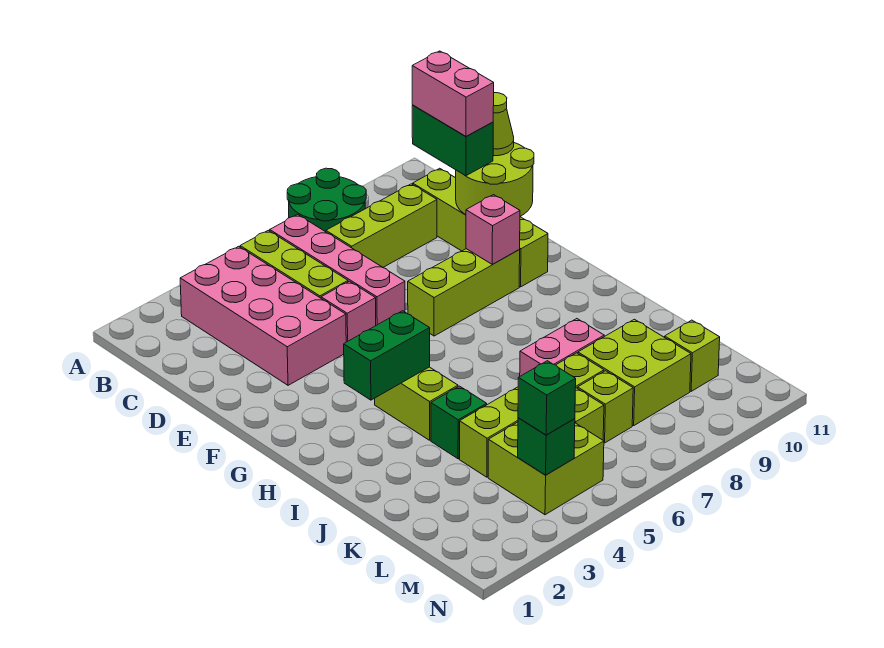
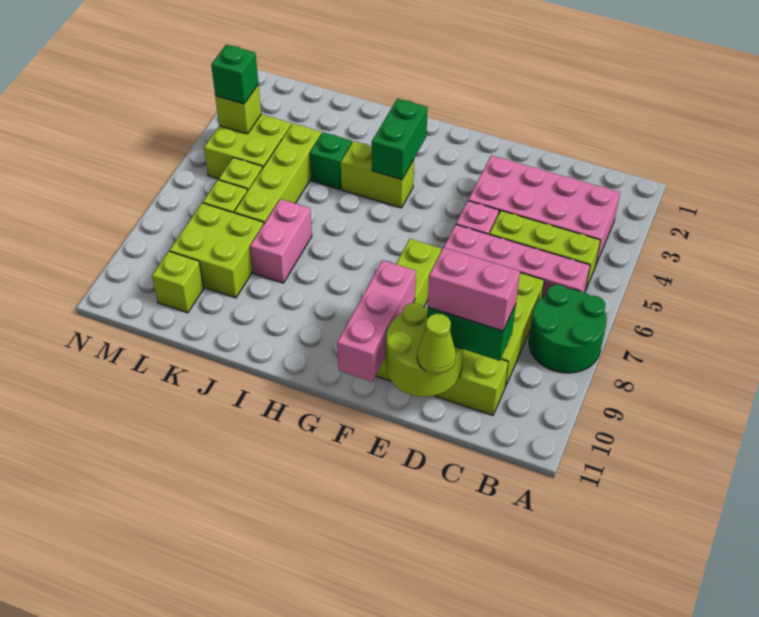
pink 1x1 brick [466,195,520,264] -> pink 1x3 brick [337,260,416,382]
green 1x1 brick [518,418,575,475] -> lime 1x1 brick [215,85,261,134]

